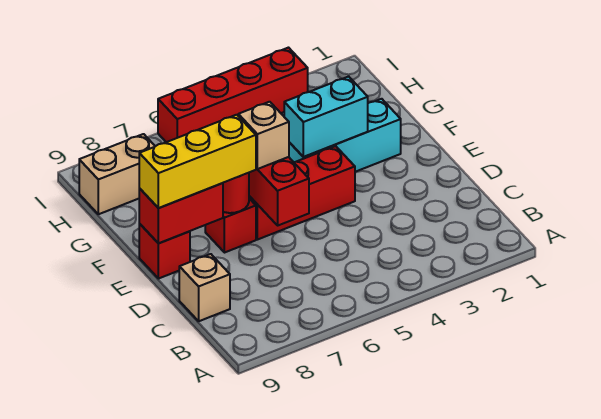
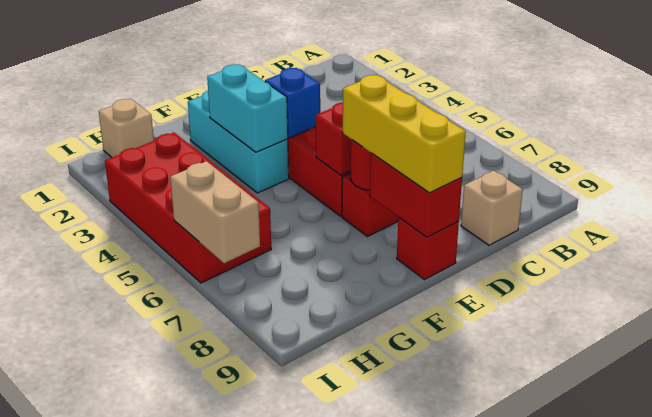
none -> blue 1x1 brick [265,68,320,138]
tan 1x1 brick [238,102,289,169] -> tan 1x1 brick moved to [99,99,154,158]
tan 1x2 brick [79,134,155,214] -> tan 1x2 brick moved to [170,161,260,263]
red 1x4 brick [158,48,308,142] -> red 2x4 brick [105,133,271,283]

